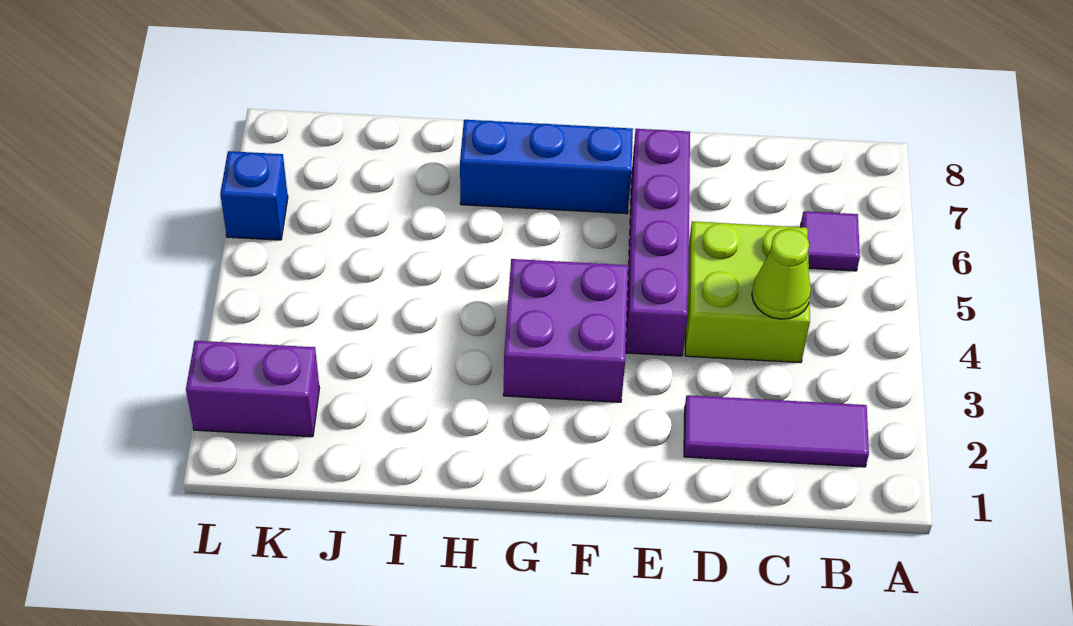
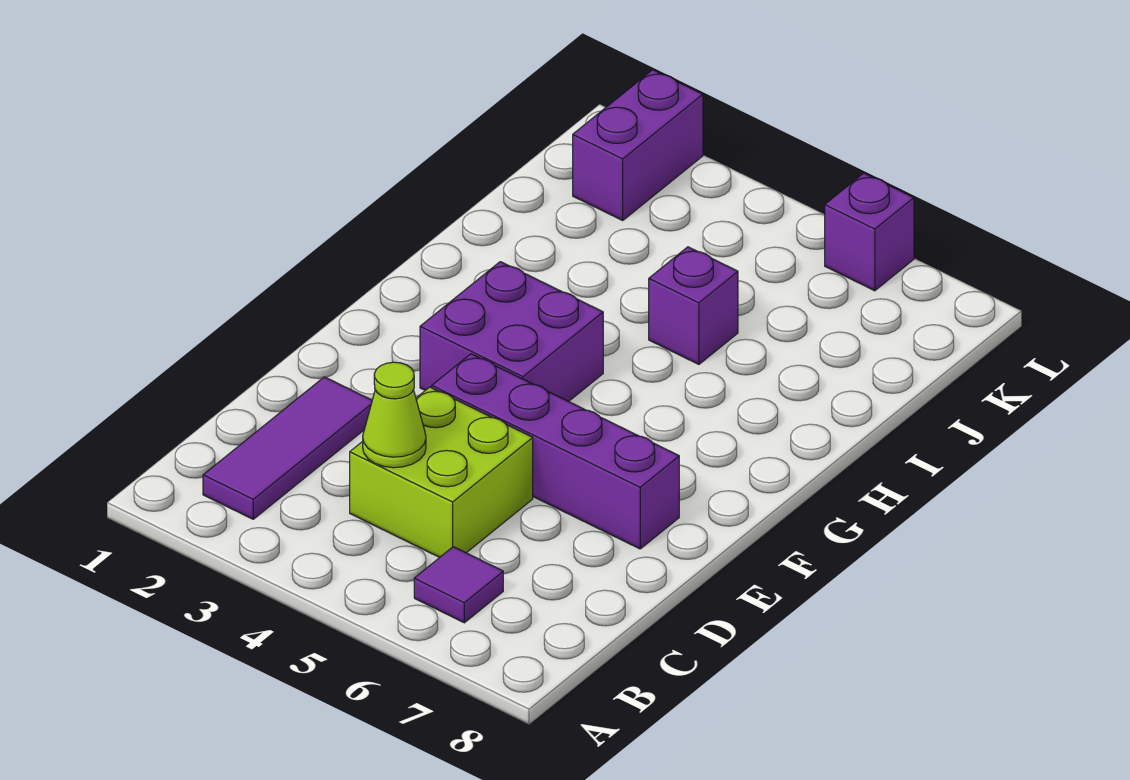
blue 1x3 brick [460,120,633,214] -> none
none -> purple 1x1 brick [649,247,738,364]
blue 1x1 brick [220,151,288,240] -> purple 1x1 brick [825,173,914,291]

